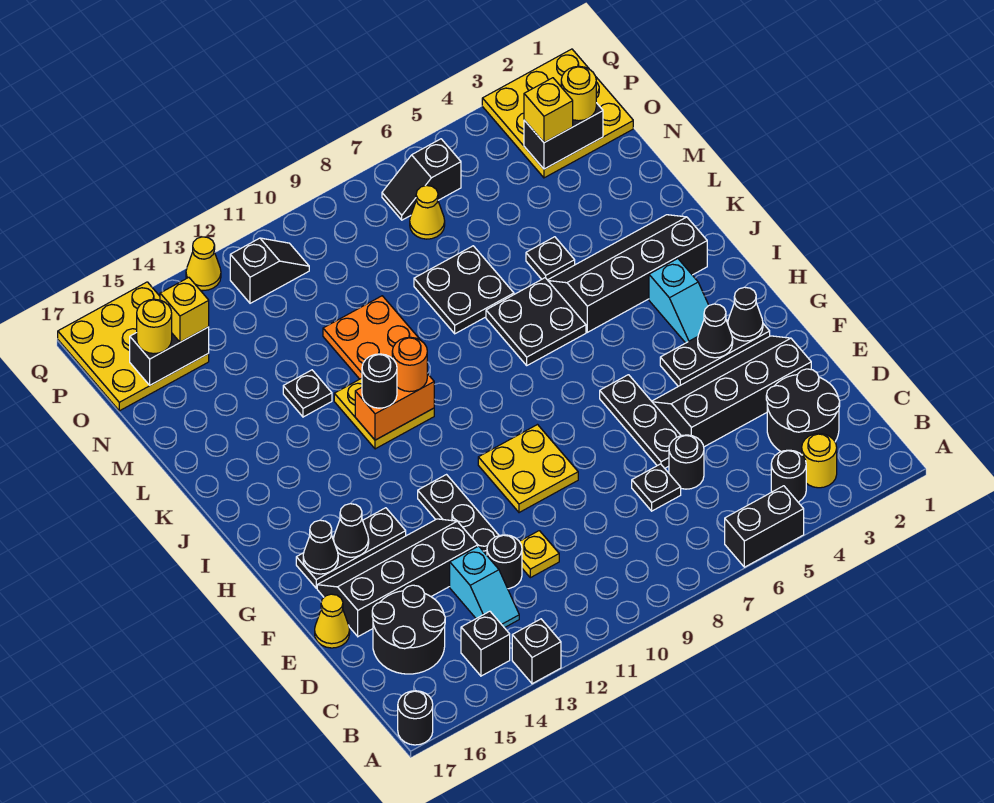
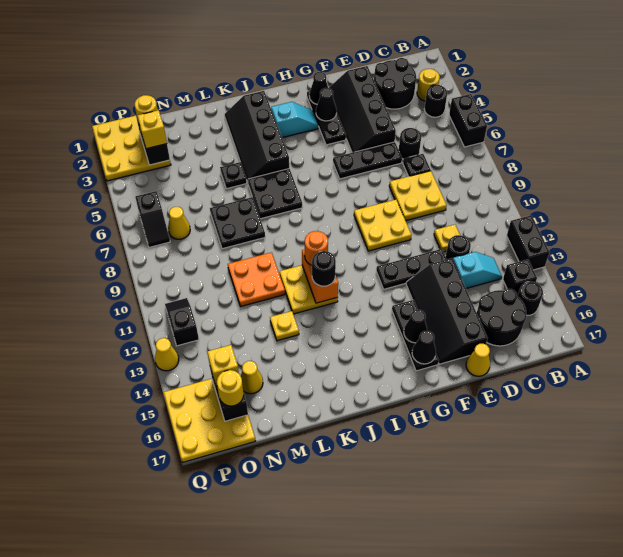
black 1x1 brick [512,619,561,684] -> black 1x2 brick [507,215,550,270]
black 1x1 round brick [398,691,433,745] -> black 1x1 round brick moved to [518,281,543,315]
none -> yellow 2x2 plate [389,171,447,221]
black 1x1 plate [283,370,332,417] -> yellow 1x1 plate [270,311,299,341]
none -> yellow 1x1 cone [241,361,263,394]

